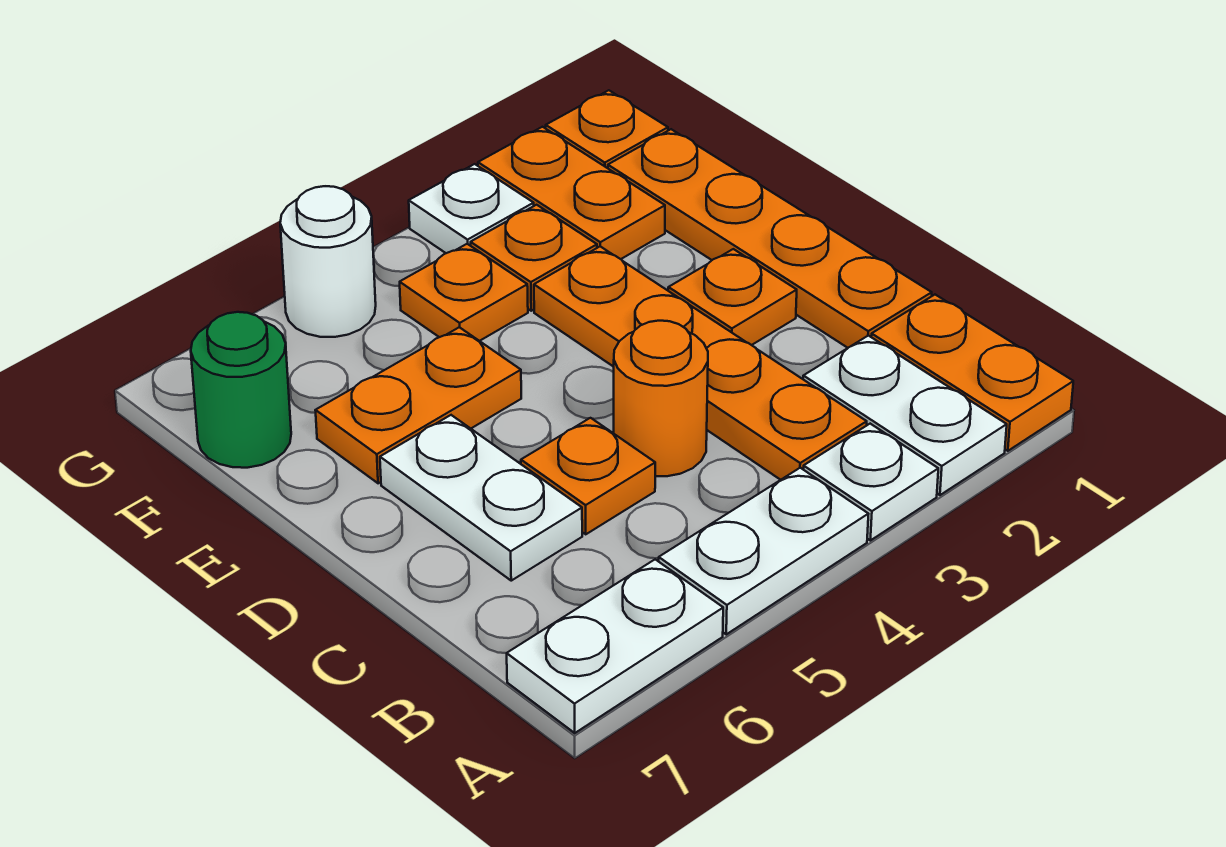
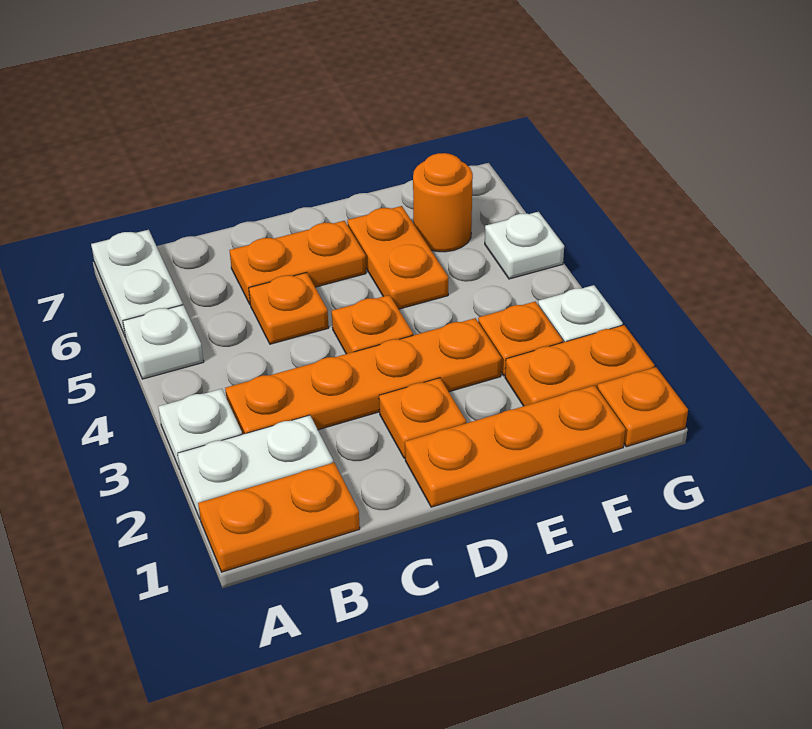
white 1x2 plate [659,468,868,634] -> white 1x1 plate [123,305,204,379]
orange 1x4 plate [608,129,932,348] -> orange 1x3 plate [405,385,625,507]
orange 1x1 round brick [614,321,708,476] -> orange 1x1 round brick moved to [413,153,473,252]
white 1x2 plate [380,415,582,581] -> orange 1x2 plate [230,221,366,304]
orange 1x1 plate [400,244,528,341] -> orange 1x1 plate moved to [332,295,413,354]
green 1x1 round brick [191,312,291,468] -> none
white 1x1 round brick [280,186,376,337] -> white 1x1 plate [485,212,564,279]

